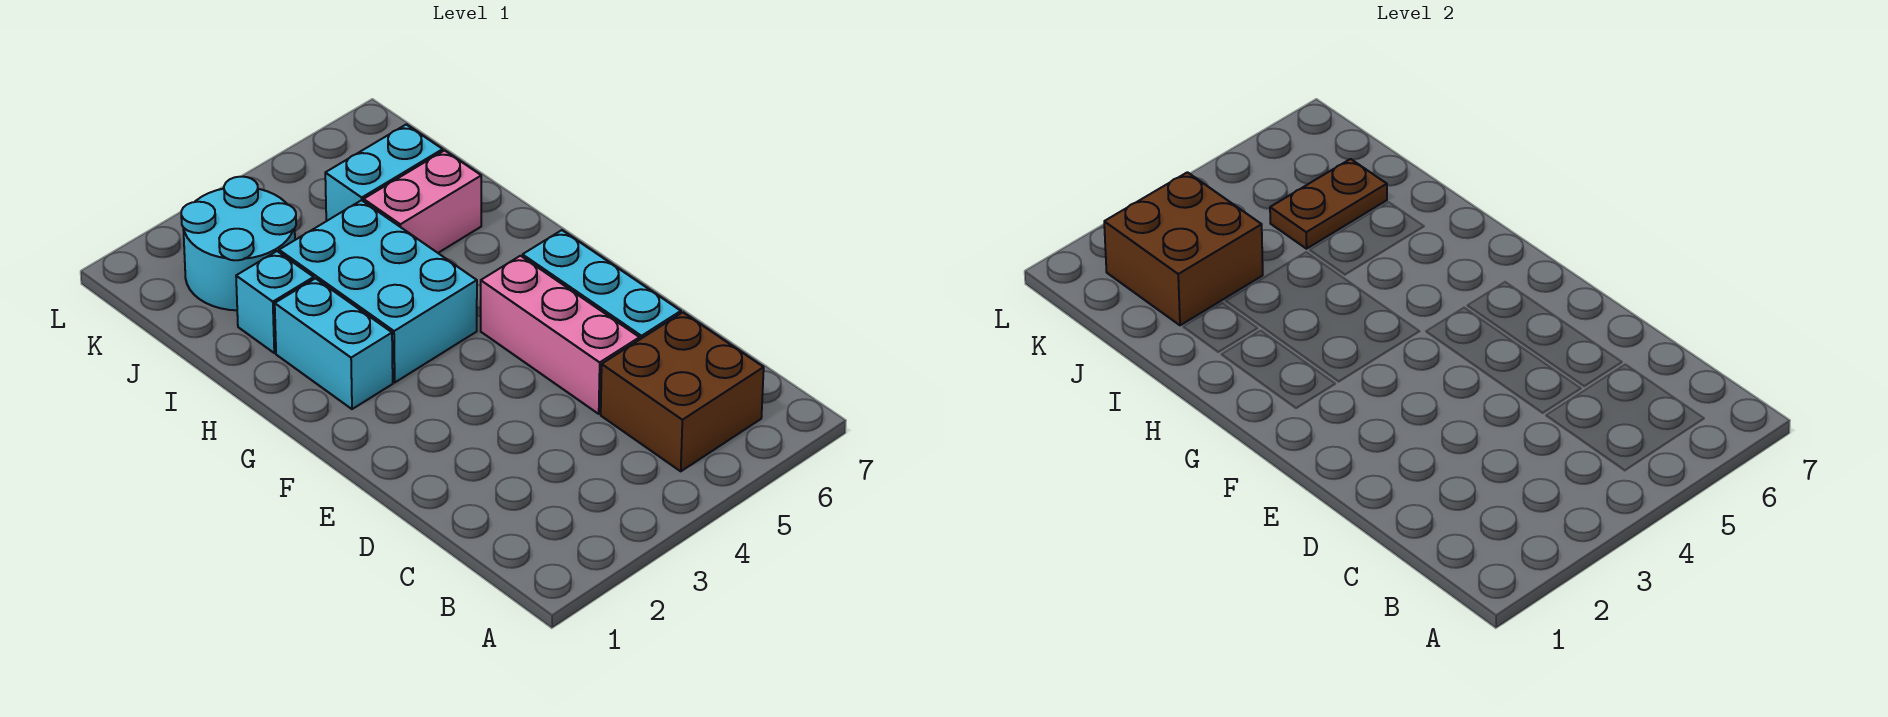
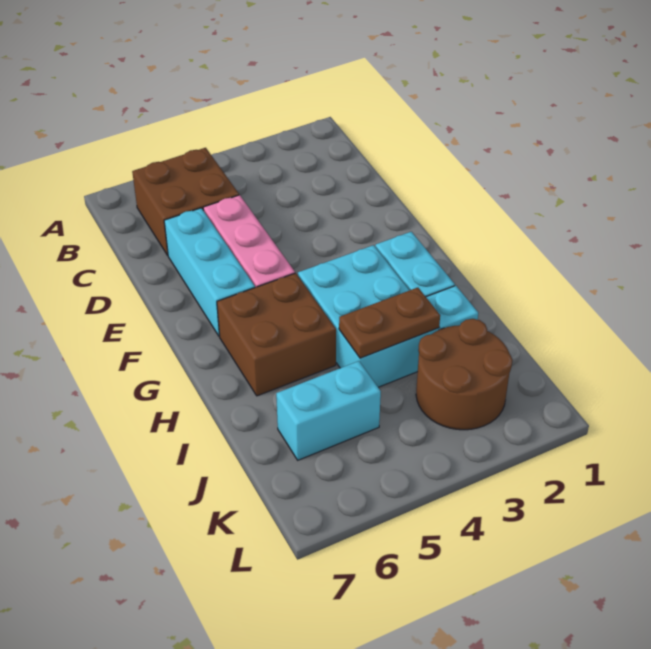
pink 1x2 brick [364,151,481,253] -> none
cyan 2x2 round brick [181,177,296,310] -> brown 2x2 round brick [416,319,512,430]
brown 2x2 brick [1104,172,1263,325] -> brown 2x2 brick moved to [217,273,336,396]
brown 1x2 plate [1270,159,1387,249] -> brown 1x2 plate moved to [339,288,440,358]

